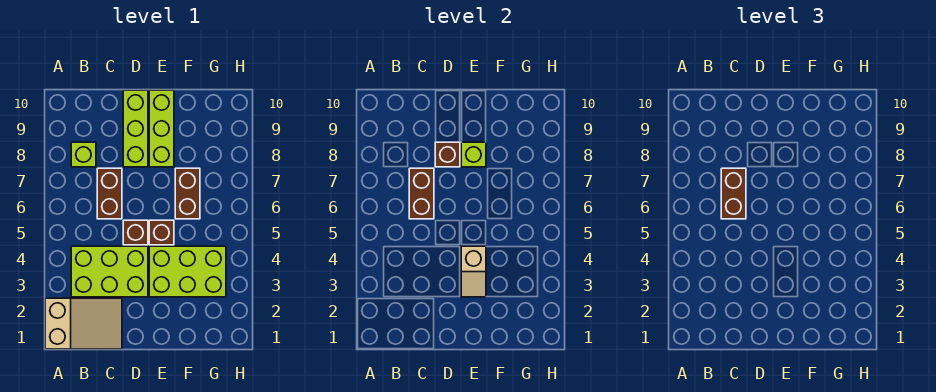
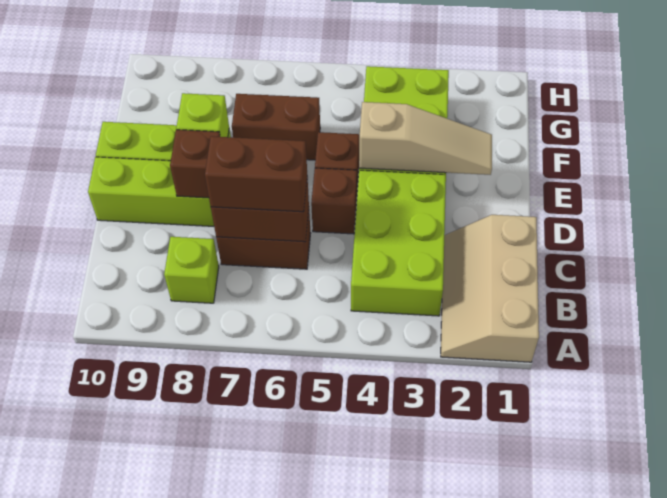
tan 2x3 slope [45,298,122,349] -> tan 2x3 slope turned to [441,215,539,362]
tan 1x2 slope [461,246,486,297] -> tan 1x3 slope [359,102,492,175]

